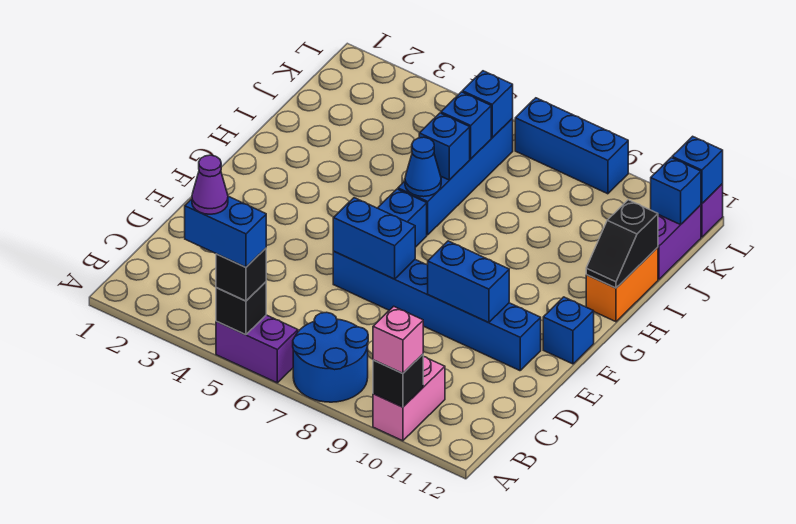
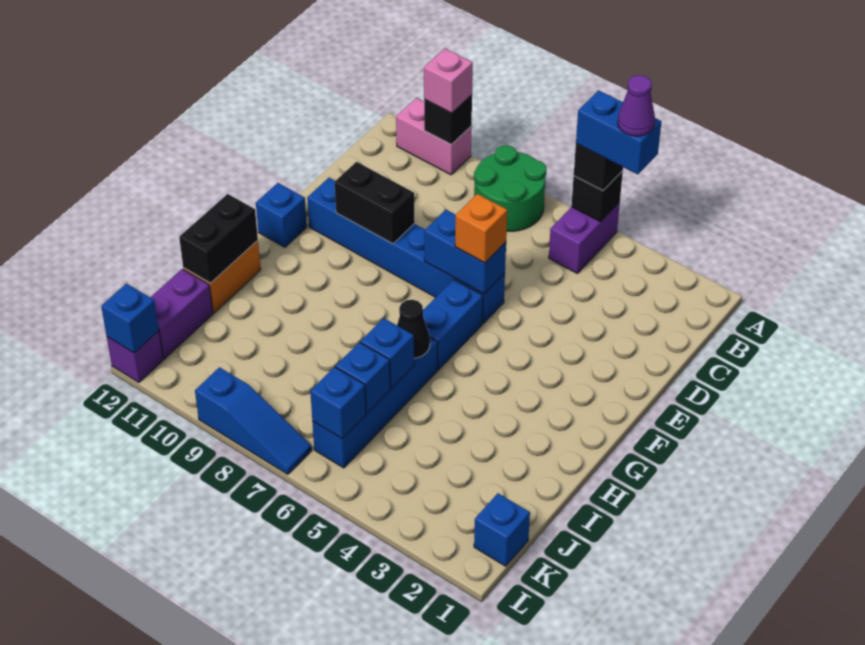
purple 1x2 brick [216,315,298,383] -> purple 1x2 brick turned to [549,202,620,274]
blue 2x2 round brick [293,312,368,402] -> green 2x2 round brick [474,145,546,231]
pink 1x2 brick [373,357,445,441] -> pink 1x2 brick turned to [396,98,472,175]
none -> orange 1x1 brick [455,194,507,263]
blue 1x2 brick [428,241,509,323] -> black 1x2 brick [335,162,415,244]
blue 1x1 cone [405,137,441,197] -> black 1x1 cone [397,300,430,358]
black 1x2 slope [586,200,658,288] -> black 1x2 brick [179,194,258,283]
blue 1x1 brick [651,158,701,225] -> blue 1x1 brick moved to [474,493,530,566]
blue 1x3 brick [515,98,628,194] -> blue 1x3 slope [195,367,312,474]

